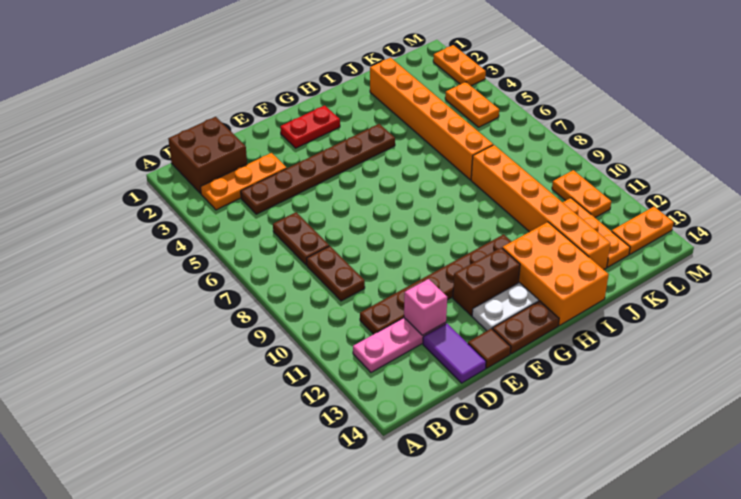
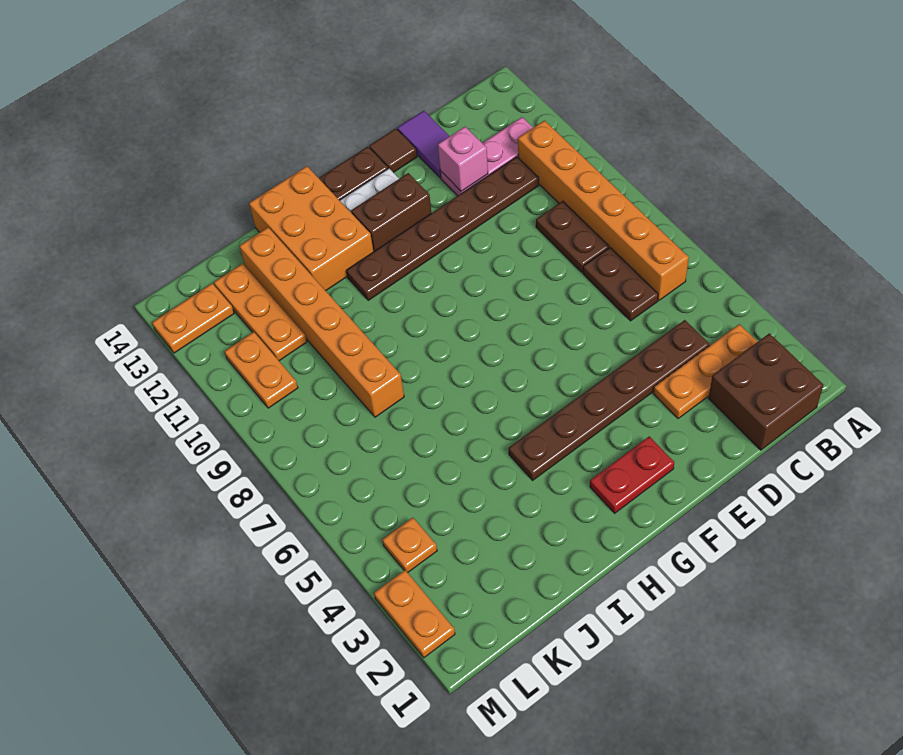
orange 1x6 brick [370,58,493,180] -> orange 1x6 brick moved to [518,120,689,300]
orange 1x2 plate [445,82,499,127] -> orange 1x1 plate [382,518,437,573]

